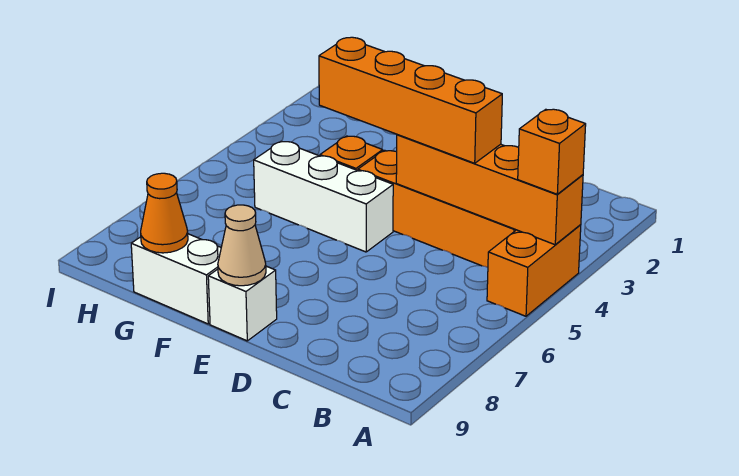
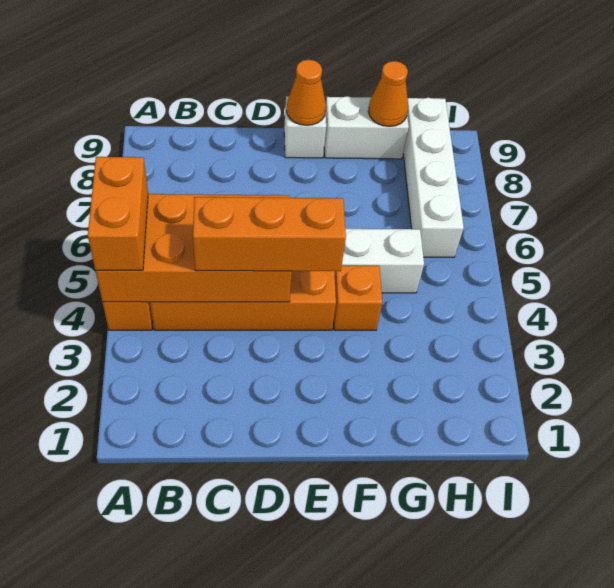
orange 1x4 brick [396,135,583,245] -> orange 2x4 brick [96,194,292,302]
orange 1x1 brick [518,109,586,194] -> orange 1x2 brick [88,157,148,270]
orange 1x4 brick [319,37,502,163] -> orange 1x3 brick [193,197,346,271]
tan 1x1 cone [218,205,266,286] -> orange 1x1 cone [286,60,326,125]
none -> white 1x4 brick [403,98,464,257]

